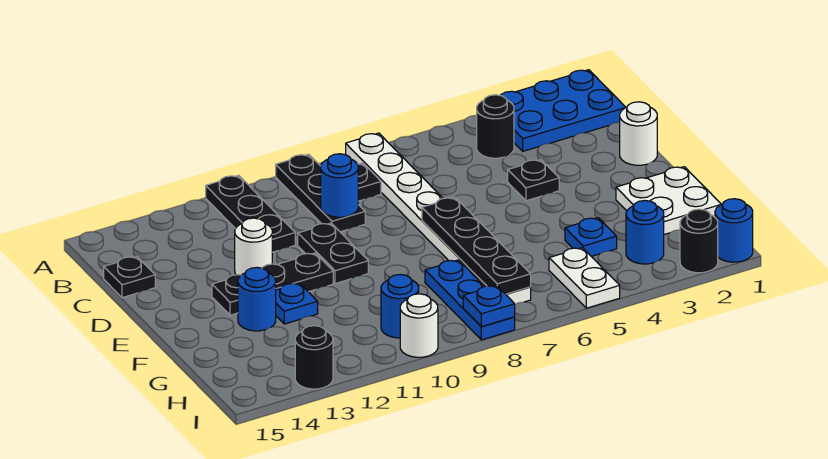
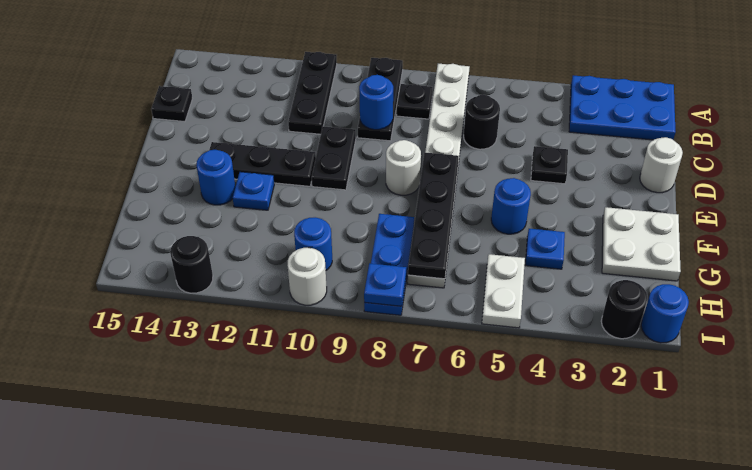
black 1x1 round brick [477,95,514,158] -> black 1x1 round brick moved to [464,95,500,149]
white 1x1 round brick [235,218,272,275] -> white 1x1 round brick moved to [386,140,421,195]
blue 1x1 round brick [626,201,664,264] -> blue 1x1 round brick moved to [491,178,531,234]

